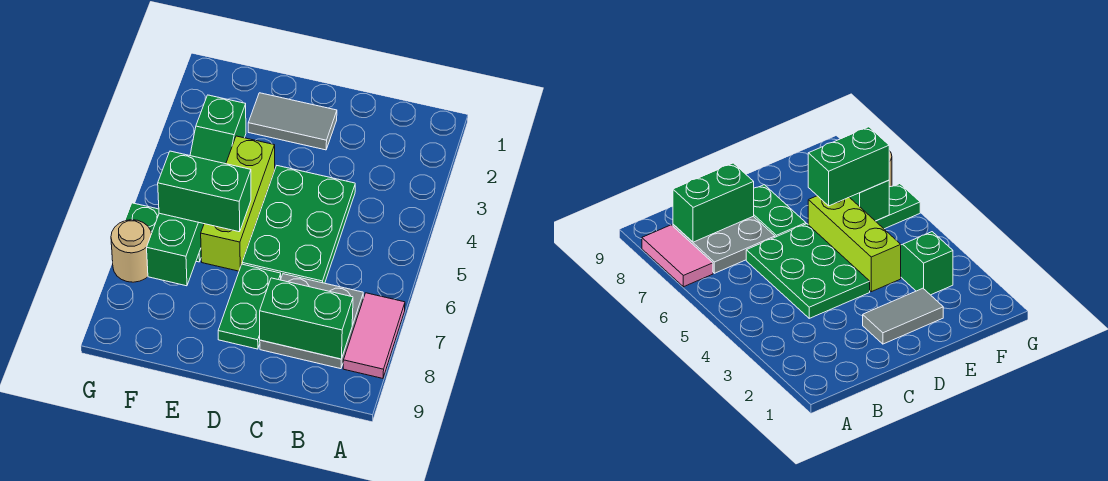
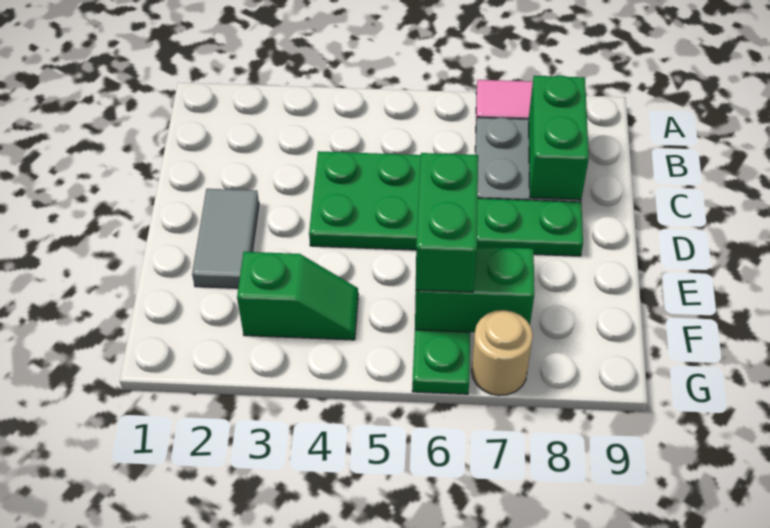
lime 1x3 brick [201,136,275,271] -> none

